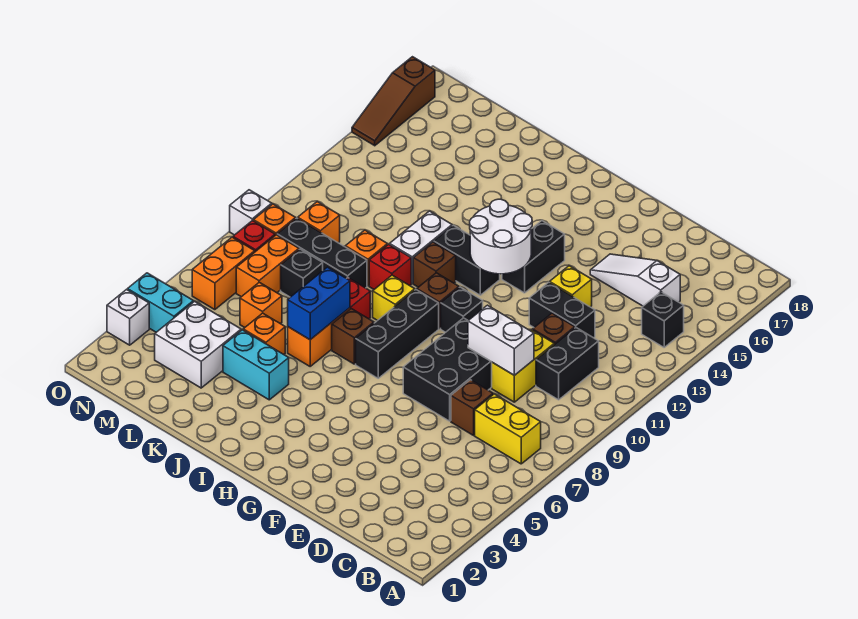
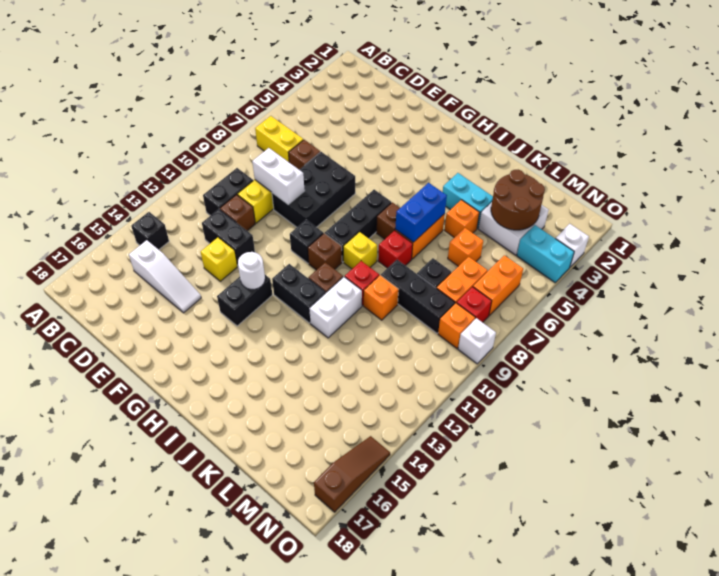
white 2x2 round brick [470,199,532,274] -> white 1x1 round brick [238,252,265,289]
none -> brown 2x2 round brick [491,170,545,230]
orange 1x1 brick [298,202,340,243] -> none

